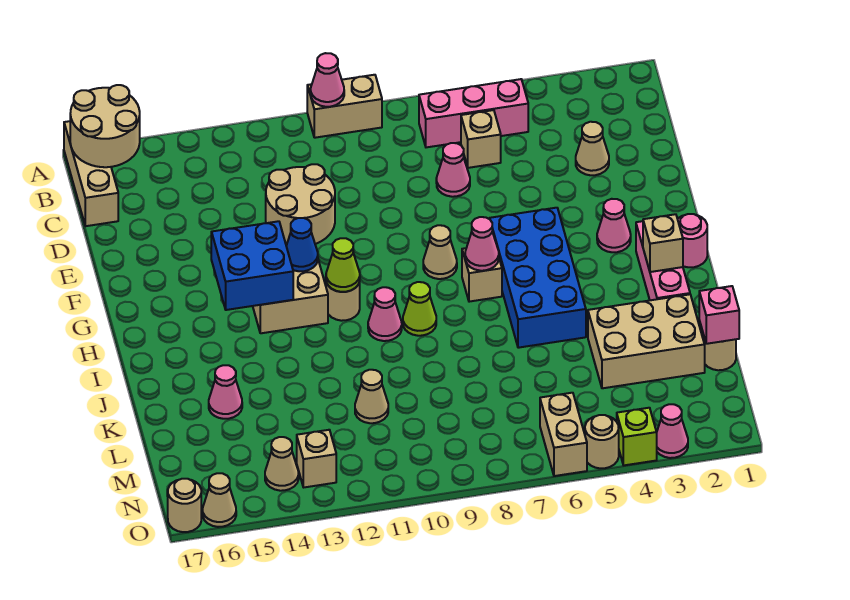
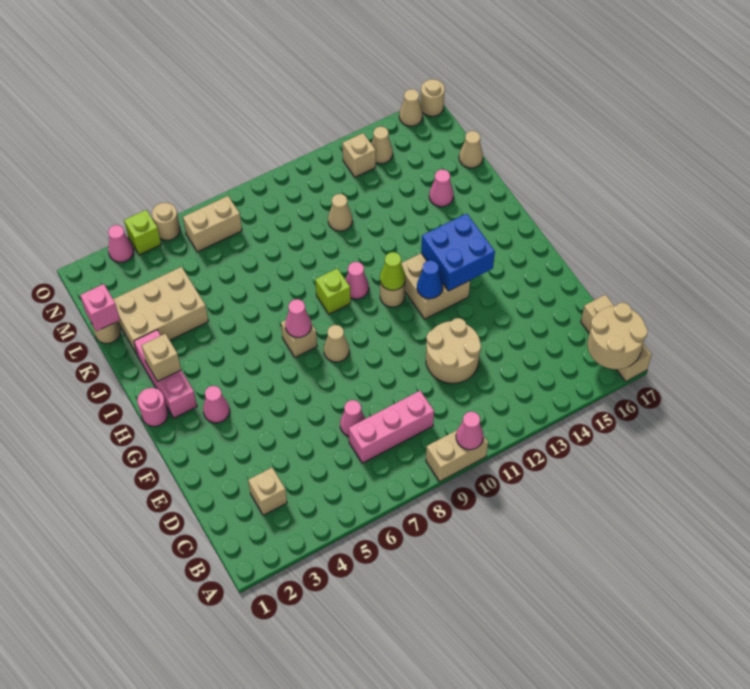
pink 1x3 brick [419,79,528,147] -> pink 1x3 brick moved to [349,391,434,463]
tan 1x1 brick [461,110,501,168] -> tan 1x1 brick moved to [248,468,287,515]
tan 1x1 cone [576,122,609,175] -> tan 1x1 cone moved to [459,131,483,168]
blue 2x4 brick [490,208,586,348] -> none
lime 1x1 cone [403,282,436,336] -> lime 1x1 brick [315,268,351,314]
tan 1x2 brick [540,393,587,476] -> tan 1x2 brick turned to [183,196,242,252]

